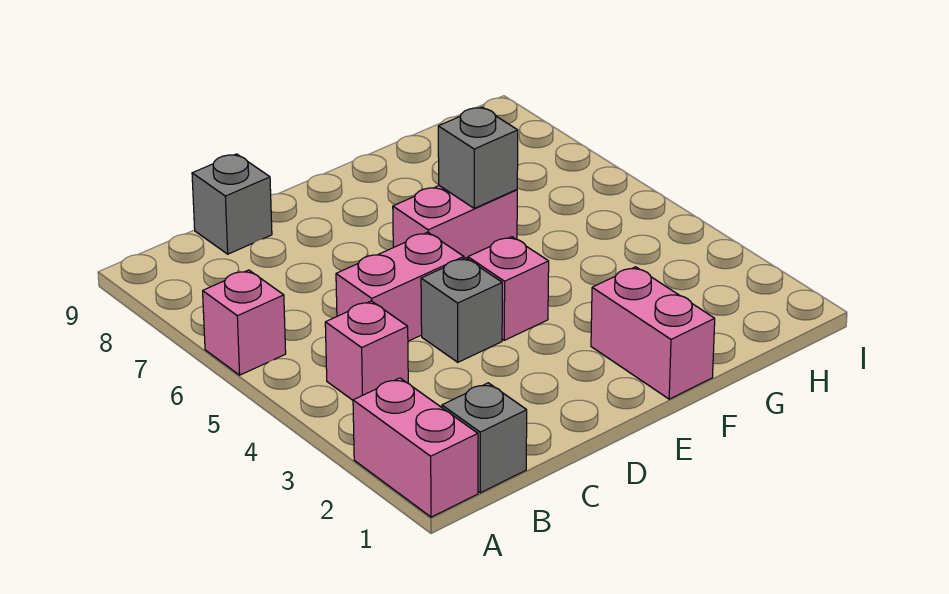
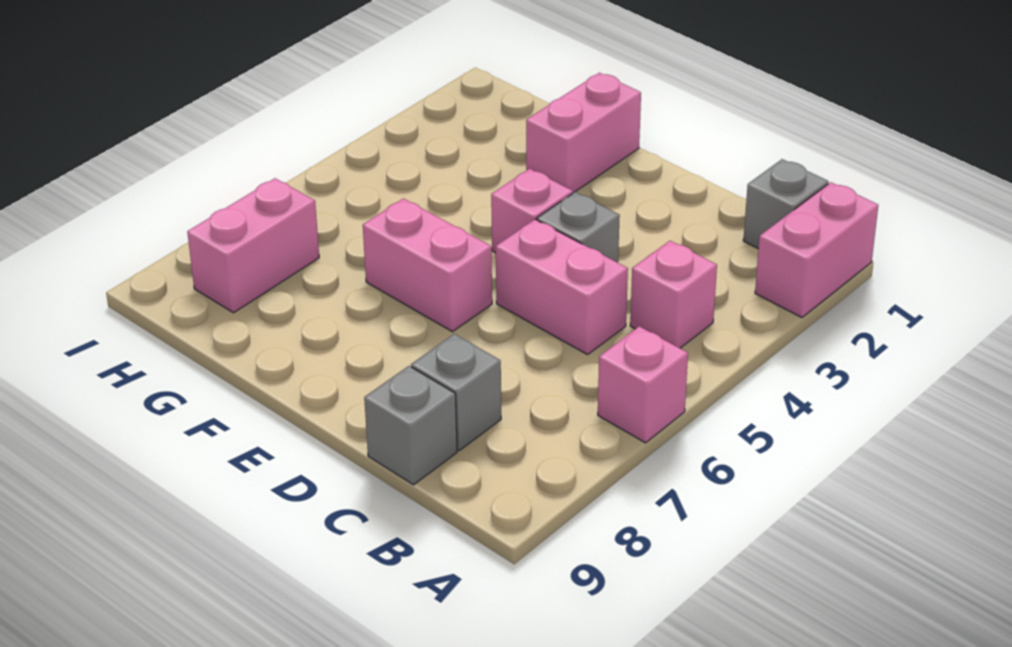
grey 1x1 brick [438,107,518,208] -> grey 1x1 brick moved to [411,334,501,450]
none -> pink 1x2 brick [187,178,319,313]

